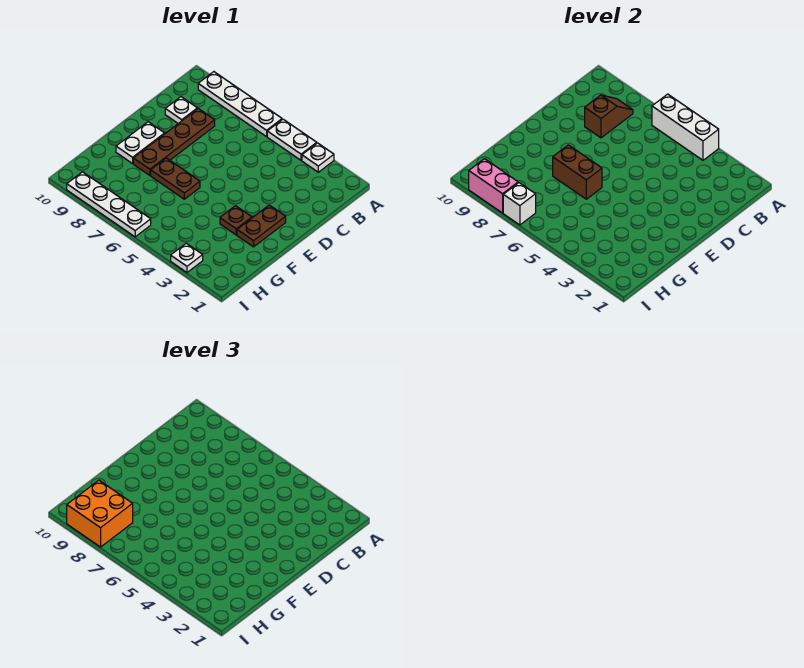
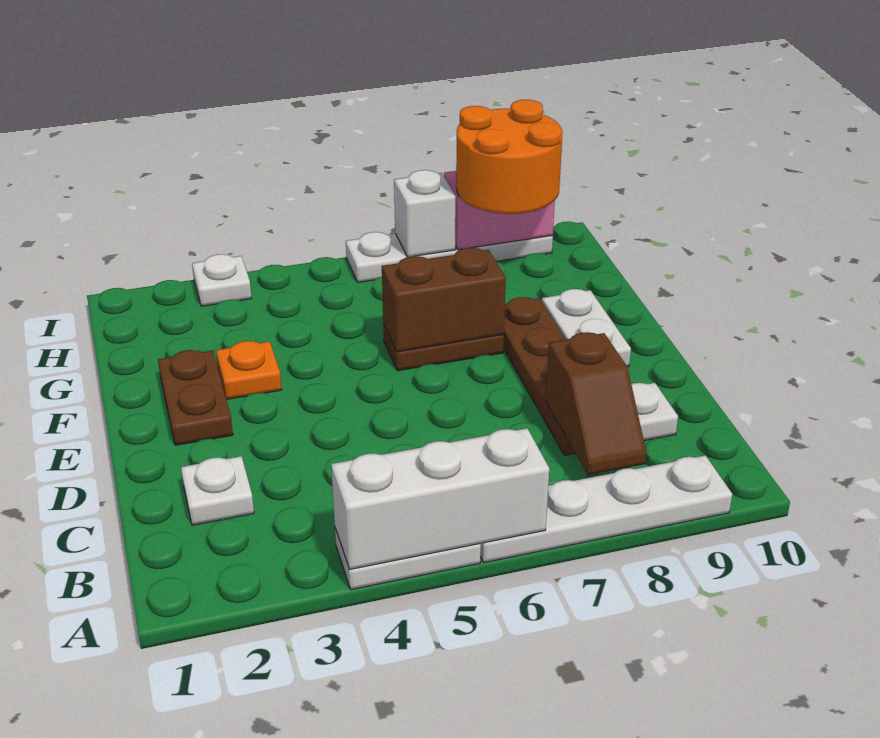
white 1x1 plate [302,143,334,172] -> white 1x1 plate moved to [181,456,254,525]
brown 1x1 plate [220,206,252,235] -> orange 1x1 plate [216,341,282,400]
orange 2x2 brick [67,480,133,547] -> orange 2x2 round brick [456,100,563,214]

